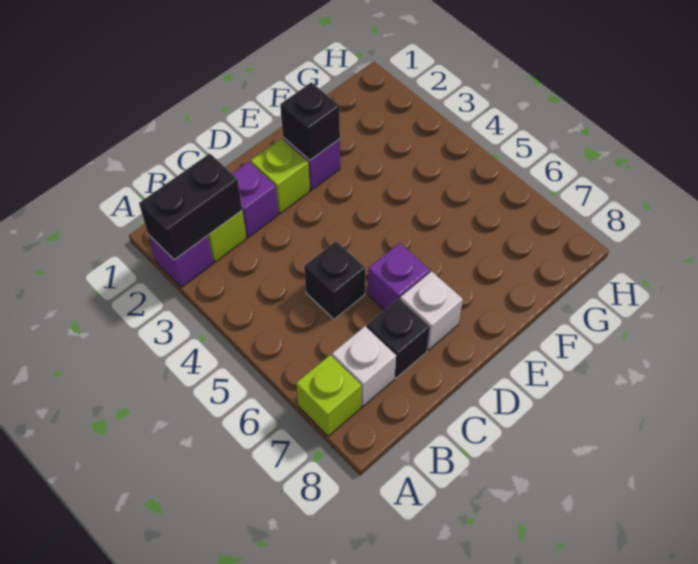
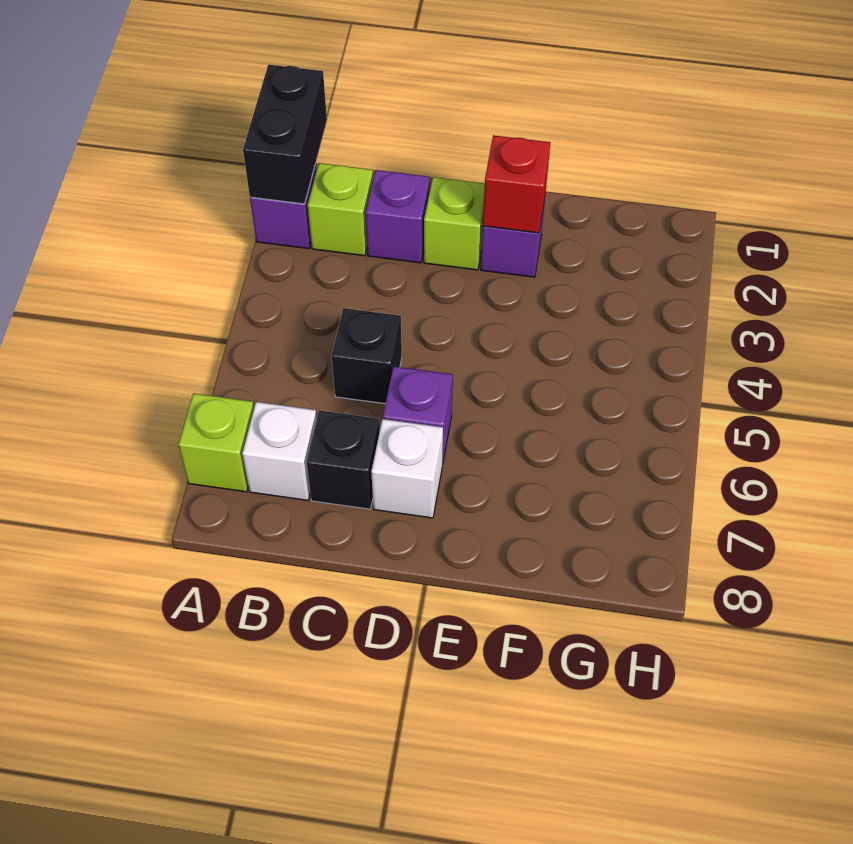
black 1x2 brick [139,154,242,260] -> black 1x2 brick turned to [243,65,327,204]
black 1x1 brick [280,82,340,160] -> red 1x1 brick [483,135,550,233]

